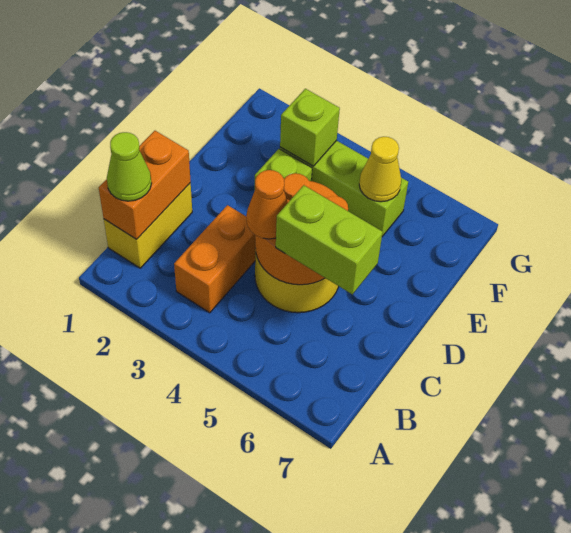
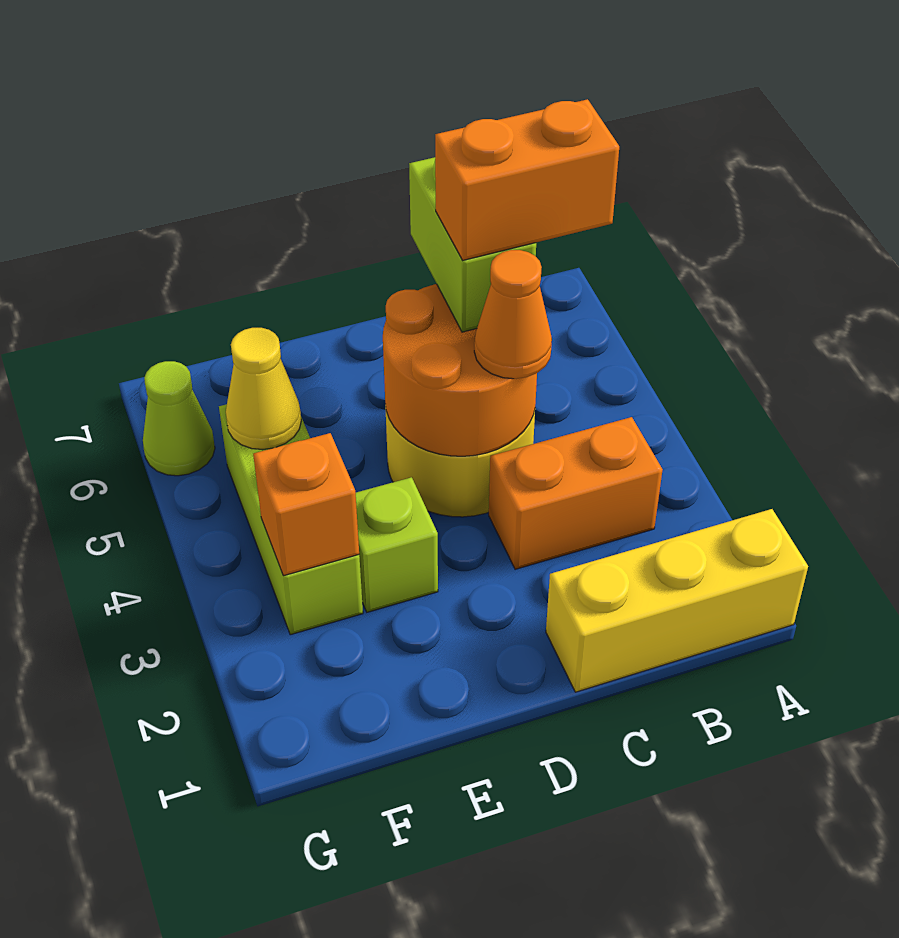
yellow 1x2 brick [104,183,192,268] -> yellow 1x3 brick [546,509,808,692]
orange 1x2 brick [99,131,191,239] -> orange 1x2 brick moved to [435,99,619,260]
lime 1x1 cone [107,132,152,201] -> lime 1x1 cone moved to [143,361,215,476]
lime 1x1 brick [280,89,340,166] -> orange 1x1 brick [253,433,359,576]

